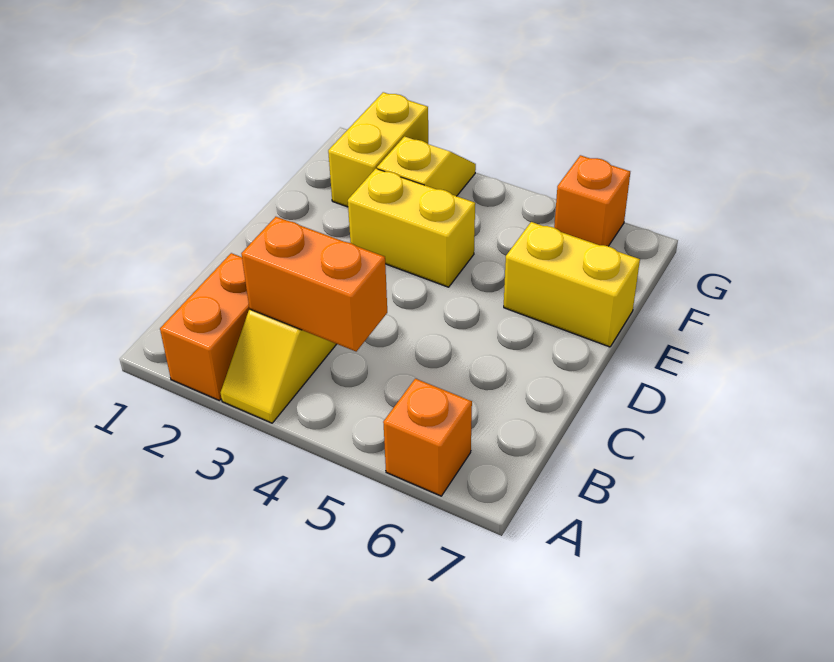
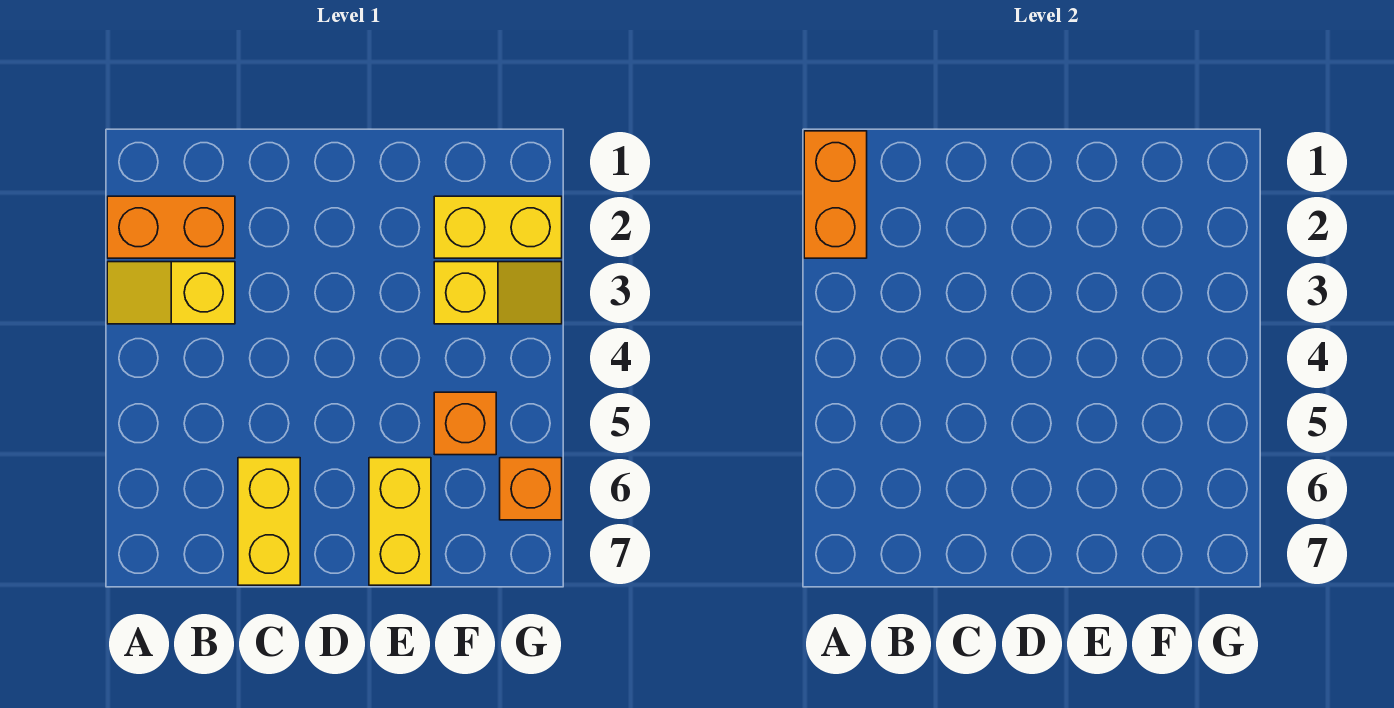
orange 1x1 brick [383,379,472,496] -> orange 1x1 brick moved to [434,392,496,455]
orange 1x2 brick [241,217,387,351] -> orange 1x2 brick moved to [804,131,867,258]
yellow 1x2 brick [348,169,475,287] -> yellow 1x2 brick moved to [238,458,300,585]

